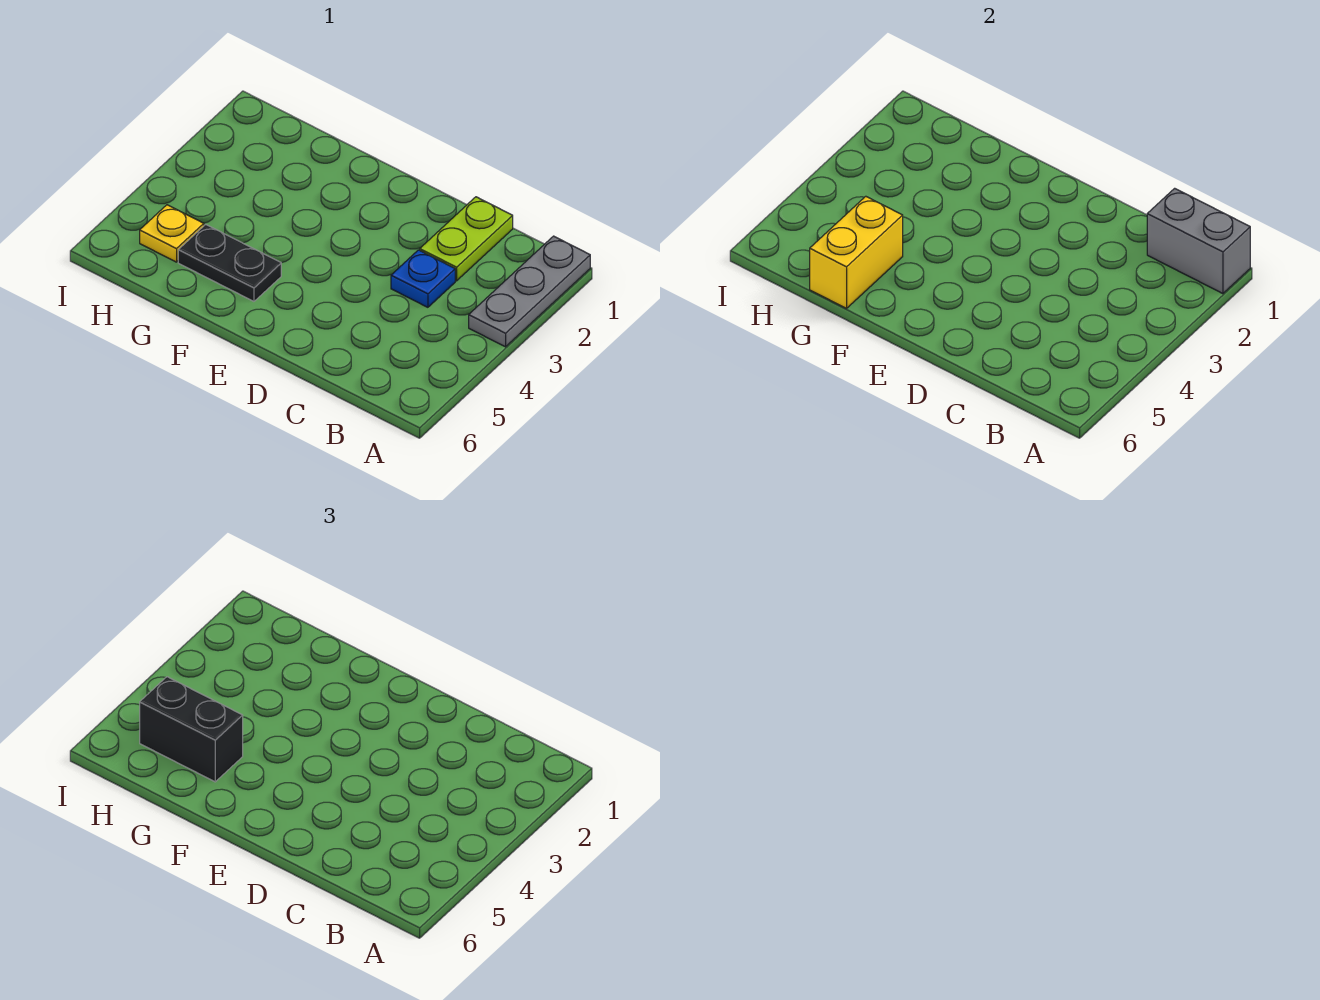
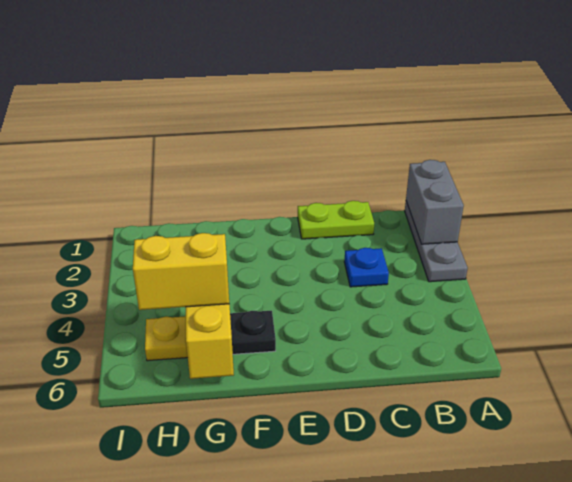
grey 1x2 brick [1147,188,1250,294] -> grey 1x2 brick turned to [406,160,464,244]
lime 1x2 plate [420,197,513,281] -> lime 1x2 plate turned to [298,201,374,239]
black 1x2 brick [140,677,243,782] -> yellow 1x2 brick [133,233,229,310]

